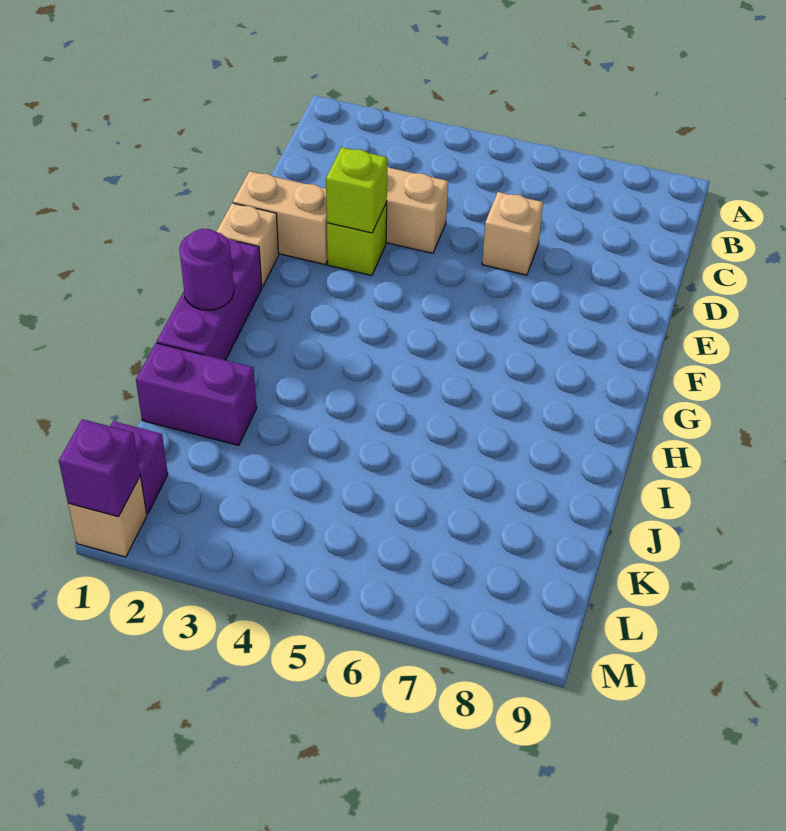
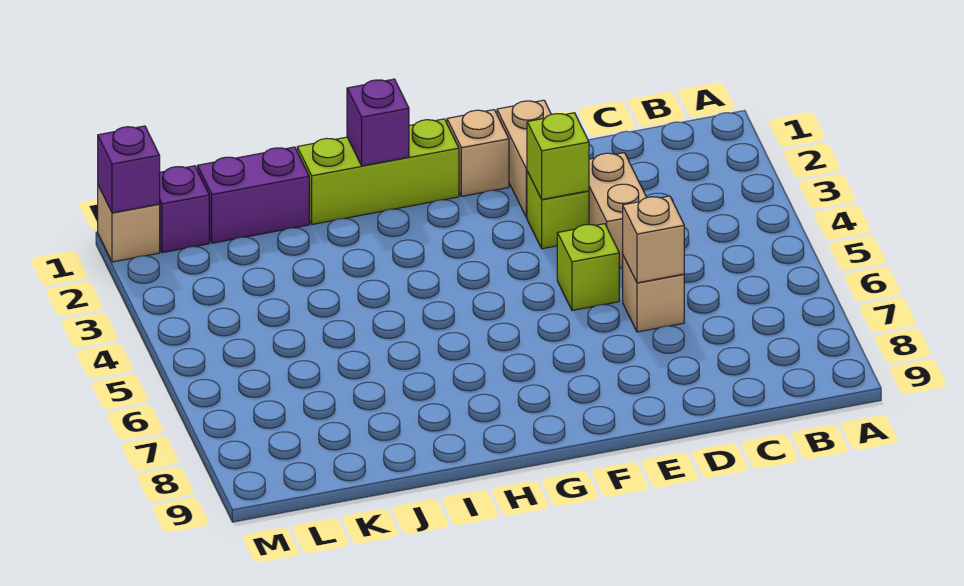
none -> tan 1x1 brick [623,196,684,283]
none -> lime 1x1 brick [557,224,619,310]
purple 1x3 brick [157,239,262,360] -> lime 1x3 brick [297,119,459,224]
purple 1x1 round brick [179,229,234,310] -> purple 1x1 brick [347,79,409,166]
purple 1x2 brick [136,343,257,445] -> purple 1x2 brick turned to [197,147,309,243]

